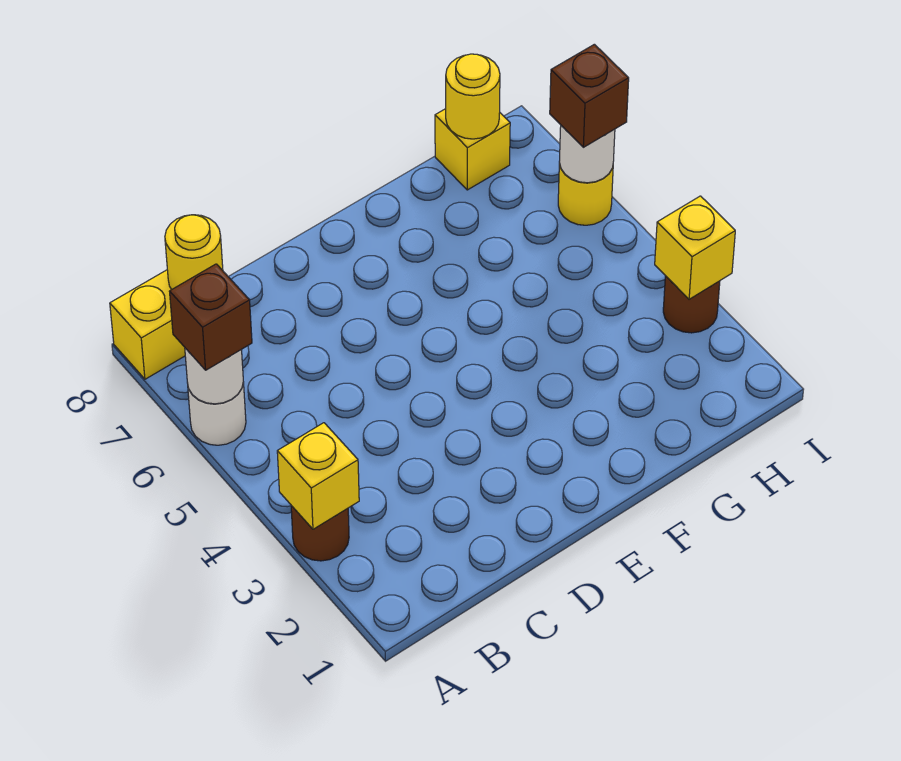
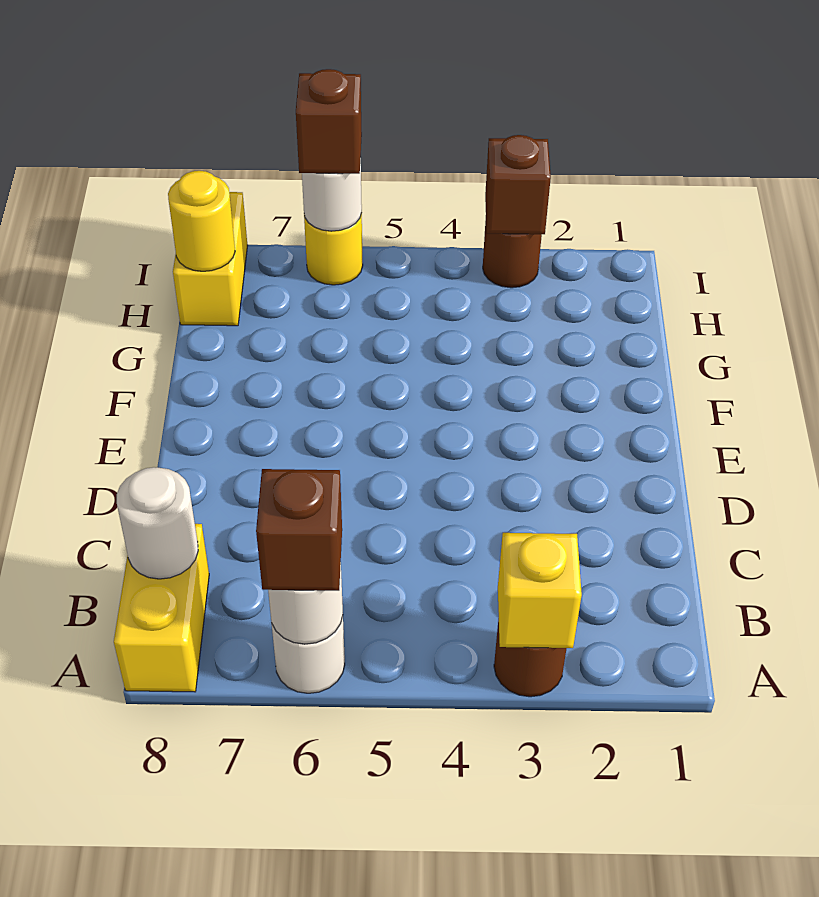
yellow 1x1 round brick [165,215,223,290] -> white 1x1 round brick [117,467,198,579]
yellow 1x1 brick [435,109,510,190] -> yellow 1x2 brick [173,192,248,326]
yellow 1x1 brick [655,196,735,299] -> brown 1x1 brick [485,135,551,234]

